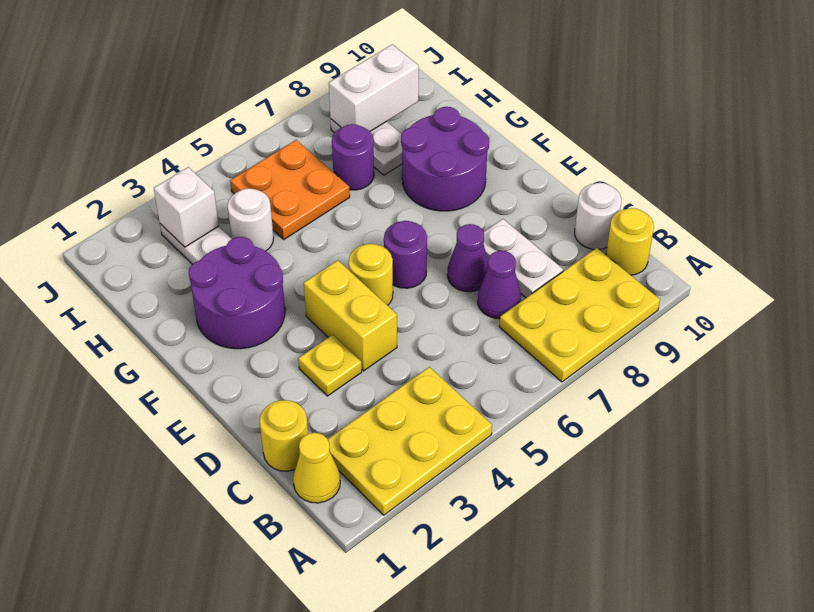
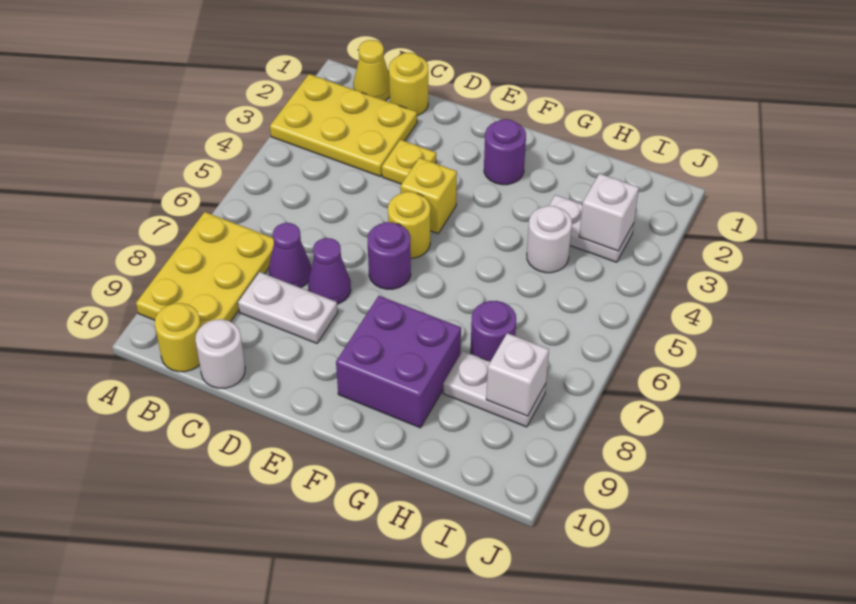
yellow 2x3 plate [328,367,492,515] -> yellow 2x3 plate turned to [270,74,417,176]
yellow 1x2 brick [304,260,397,371] -> yellow 1x1 brick [401,158,457,234]
purple 2x2 round brick [189,237,285,349] -> purple 1x1 round brick [484,119,526,185]
purple 2x2 round brick [401,107,489,211] -> purple 2x2 brick [336,296,461,428]
orange 2x2 plate [230,140,350,239] -> none
white 1x2 brick [329,44,419,132] -> white 1x1 brick [486,333,549,416]

